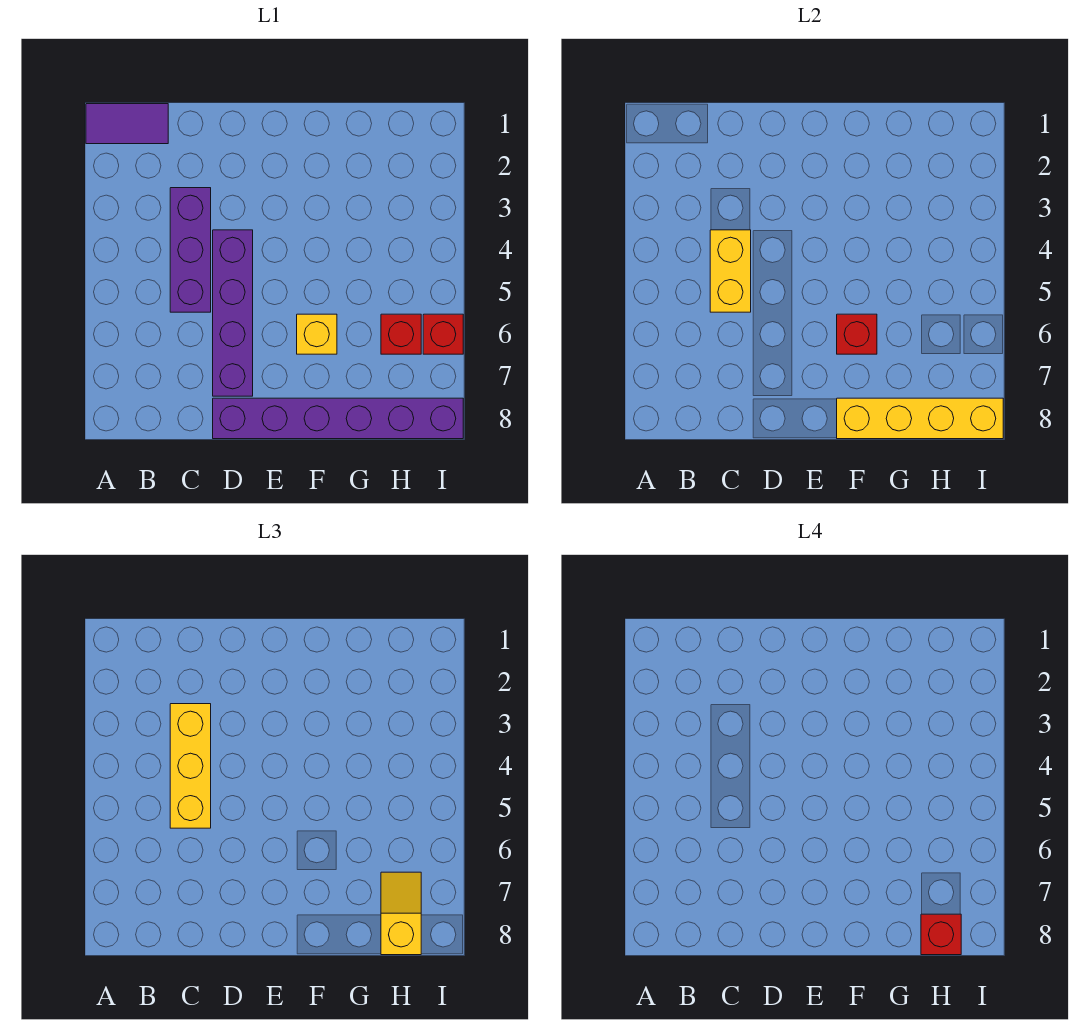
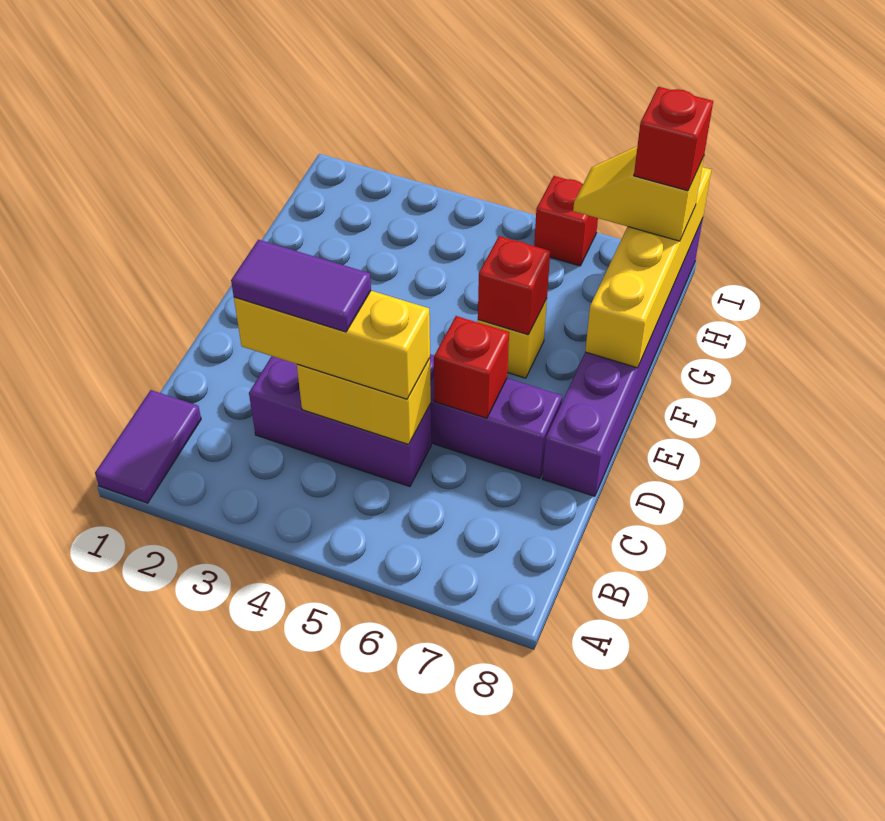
none -> purple 1x2 tile [231,240,371,332]
red 1x1 brick [381,314,421,354] -> red 1x1 brick moved to [434,316,509,418]

